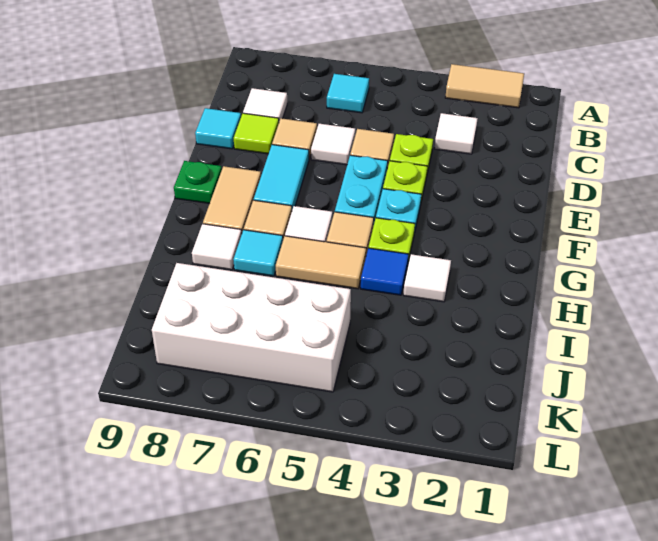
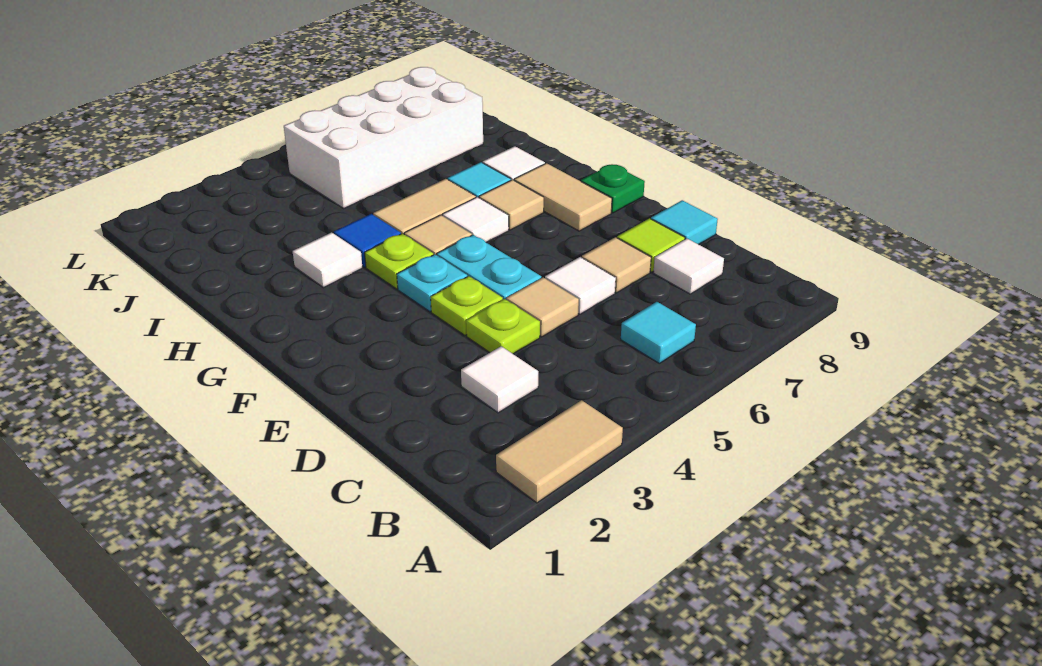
cyan 1x2 tile [254,145,309,209] -> none

